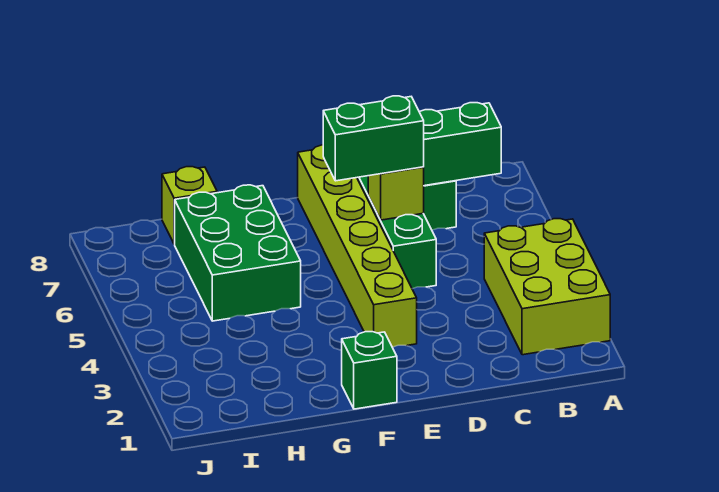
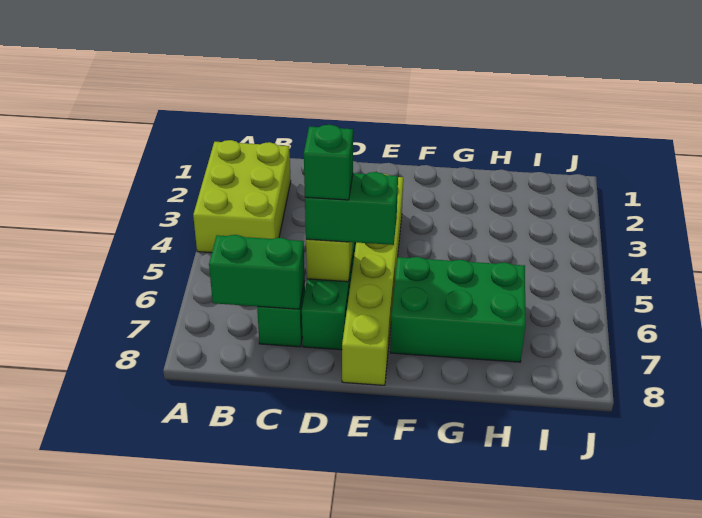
green 1x1 brick [342,332,397,409] -> green 1x1 brick moved to [304,125,353,200]
green 2x3 brick [175,185,301,321] -> green 2x3 brick turned to [390,257,525,362]
lime 1x1 brick [162,167,217,244] -> none

